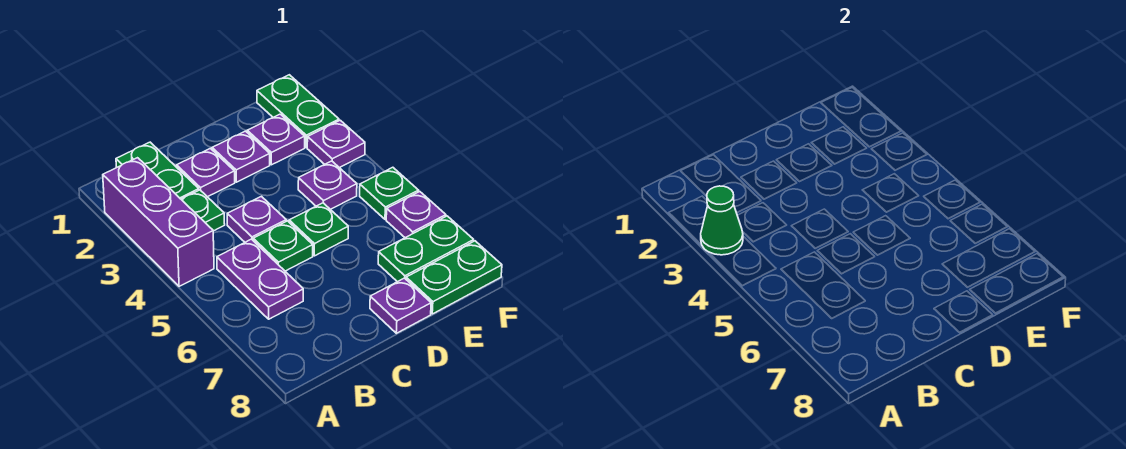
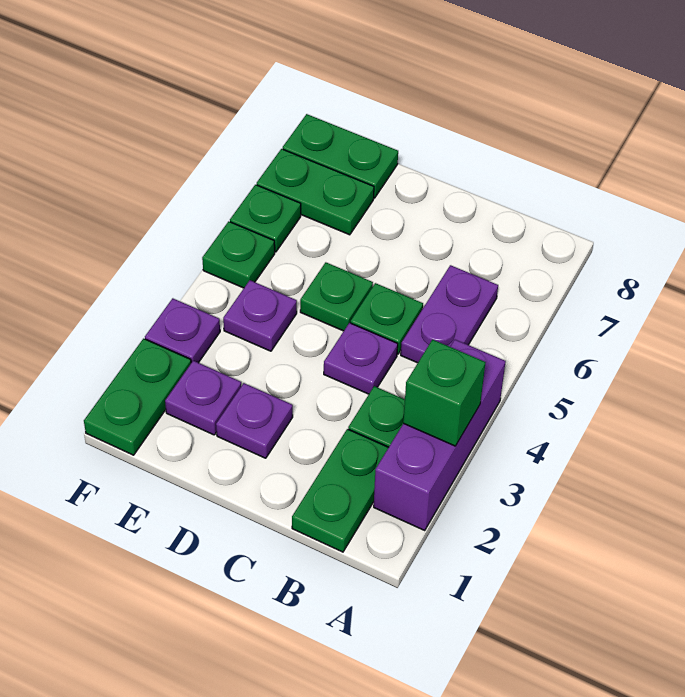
green 1x1 cone [701,186,743,255] -> green 1x1 brick [403,340,486,446]
purple 1x1 plate [177,148,235,197] -> none
purple 1x1 plate [370,278,431,333] -> none
purple 1x1 plate [386,192,446,238] -> green 1x1 plate [230,185,301,252]

